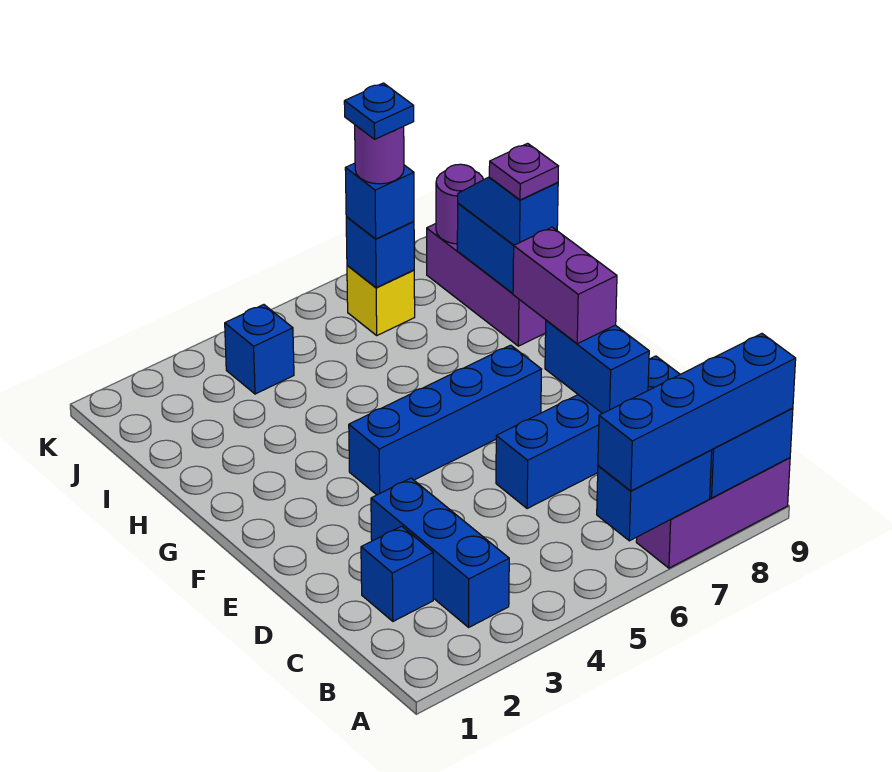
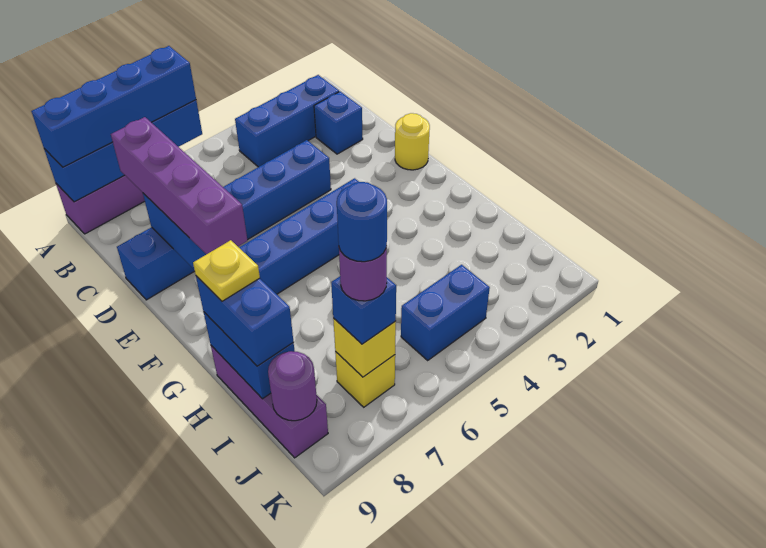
blue 1x3 brick [371,478,509,627] -> blue 1x3 brick turned to [235,75,339,167]
blue 1x4 brick [496,356,680,509] -> blue 1x6 brick [117,140,331,300]
none -> yellow 1x1 round brick [395,113,430,170]
purple 1x2 brick [513,227,617,344] -> purple 1x4 brick [111,117,247,254]
blue 1x2 slope [458,177,558,245] -> blue 1x2 brick [196,276,293,366]
purple 1x1 plate [489,143,558,200] -> yellow 1x1 plate [193,240,260,301]
blue 1x1 brick [225,305,294,394] -> blue 1x2 brick [401,265,490,360]
blue 1x1 brick [346,217,414,288] -> yellow 1x1 brick [333,318,396,377]
blue 1x1 plate [344,83,414,139] -> blue 1x1 round brick [337,182,387,262]

